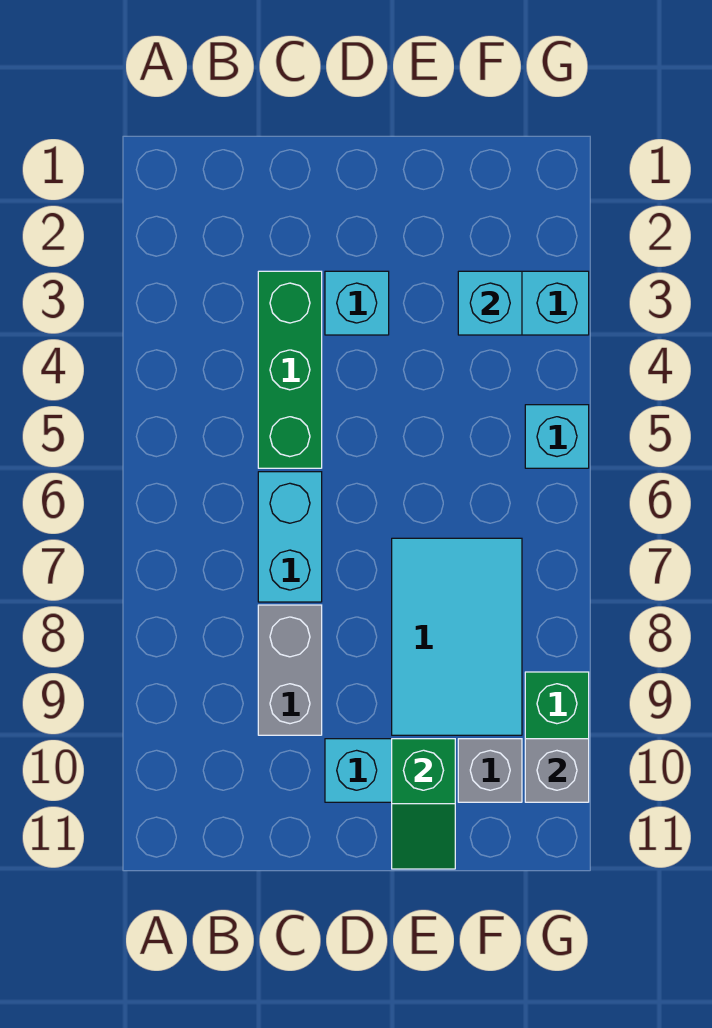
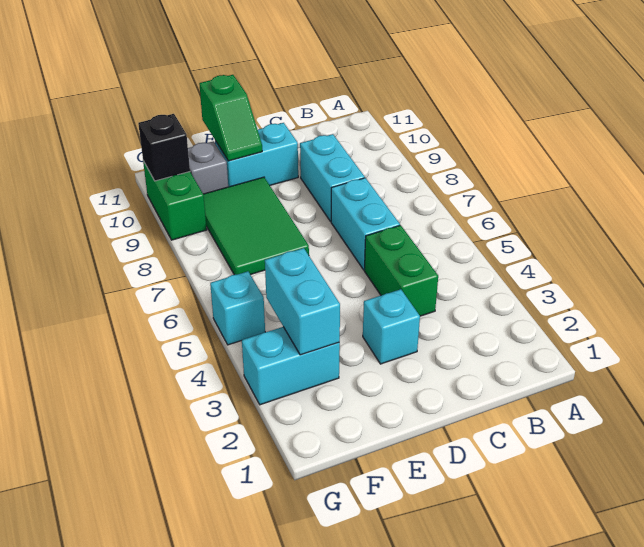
green 1x3 brick [258,271,322,468] -> green 1x2 brick [364,225,438,316]
grey 1x2 brick [258,605,322,735] -> cyan 1x2 brick [300,134,365,222]
cyan 2x3 tile [392,538,522,735] -> green 2x3 tile [203,177,309,275]
green 1x2 slope [392,739,455,869] -> green 1x2 slope turned to [199,75,262,161]
cyan 1x1 brick [458,271,522,335] -> cyan 1x2 brick [265,248,340,355]
grey 1x1 brick [525,739,589,802] -> black 1x1 brick [138,114,190,181]

